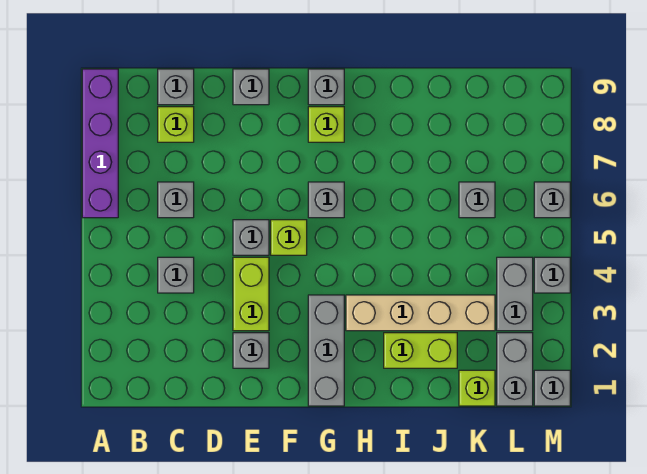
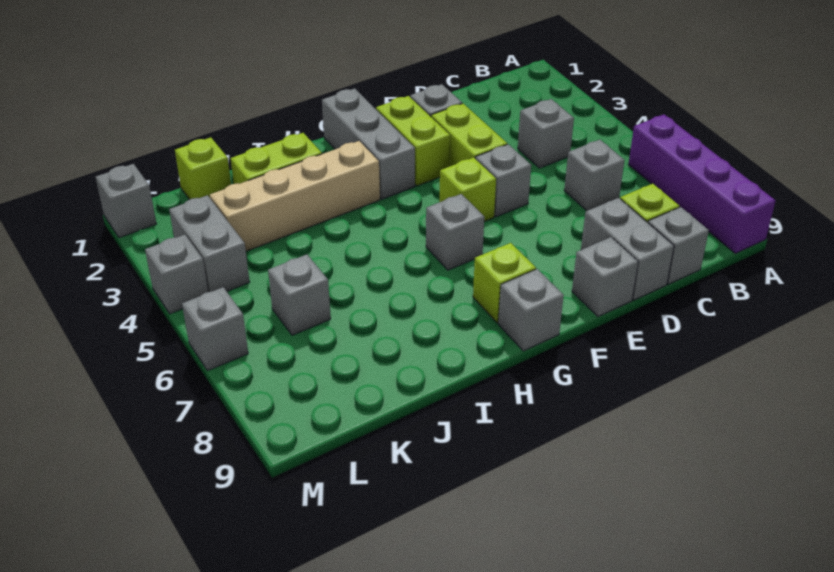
none -> lime 1x2 brick [376,96,450,186]
grey 1x2 brick [497,333,533,406] -> grey 1x2 brick moved to [581,198,674,300]

